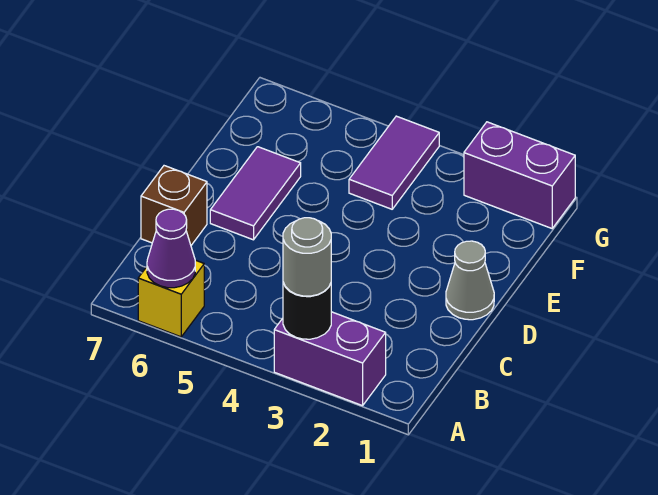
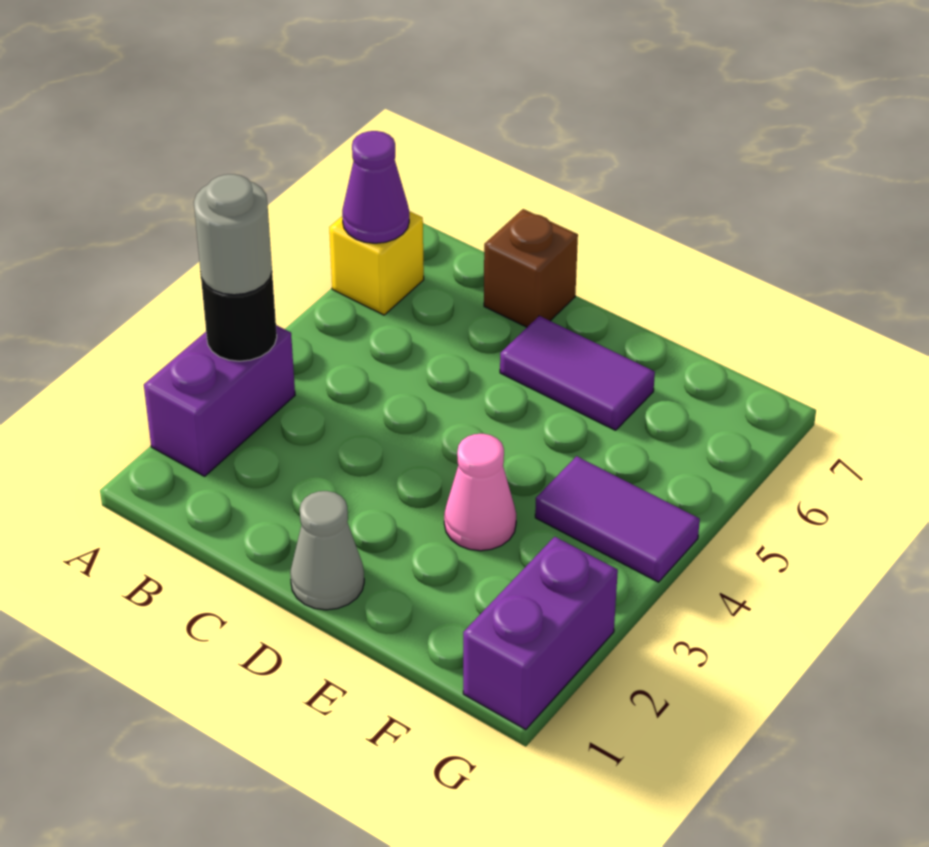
none -> pink 1x1 cone [444,434,516,551]

